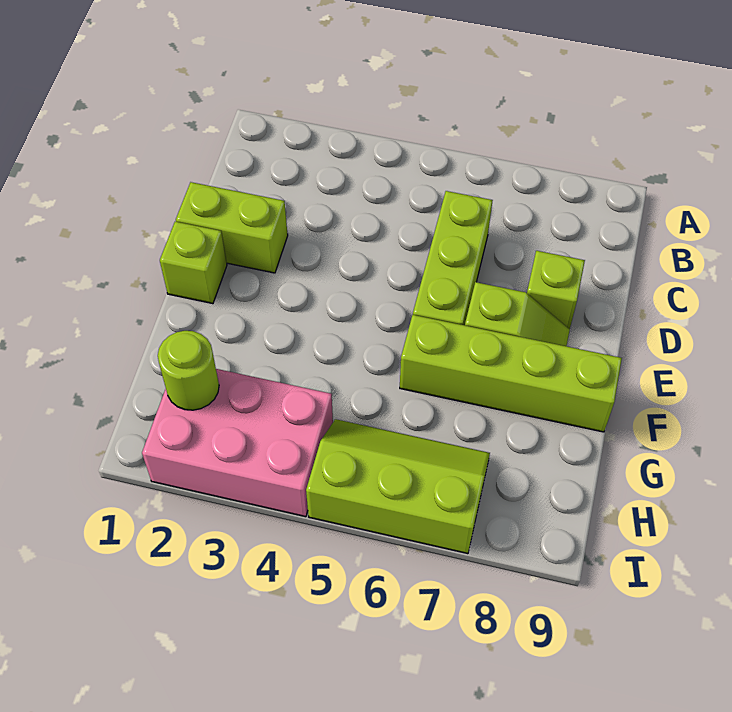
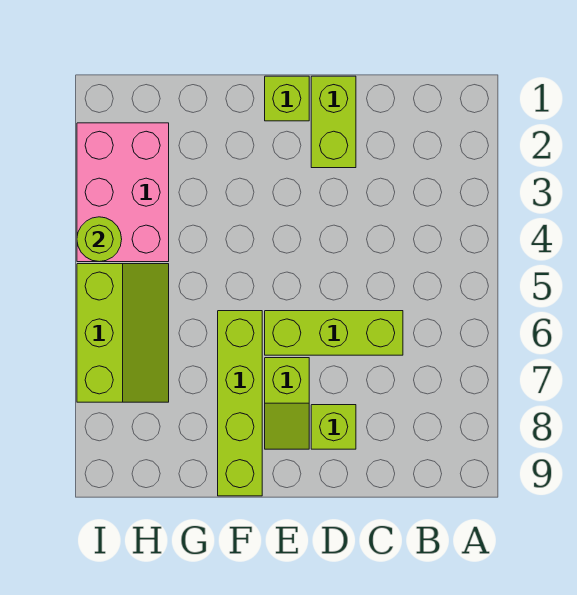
lime 1x1 round brick [158,331,219,410] -> lime 1x1 round brick moved to [77,217,122,262]

